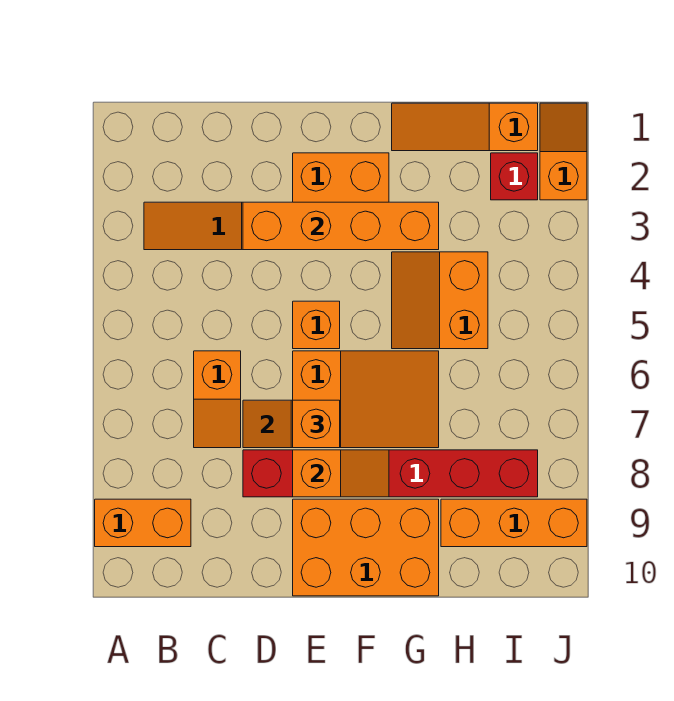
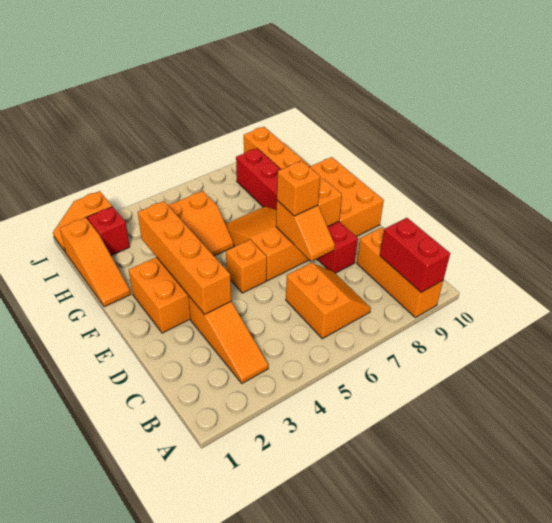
orange 1x2 brick [95,499,191,547] -> orange 1x3 brick [357,228,443,318]
none -> red 1x2 brick [380,218,450,292]
orange 1x2 slope [194,351,241,448] -> orange 2x2 slope [286,263,371,339]

